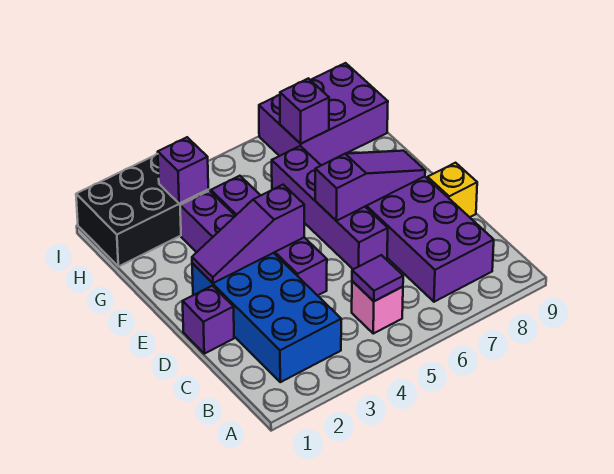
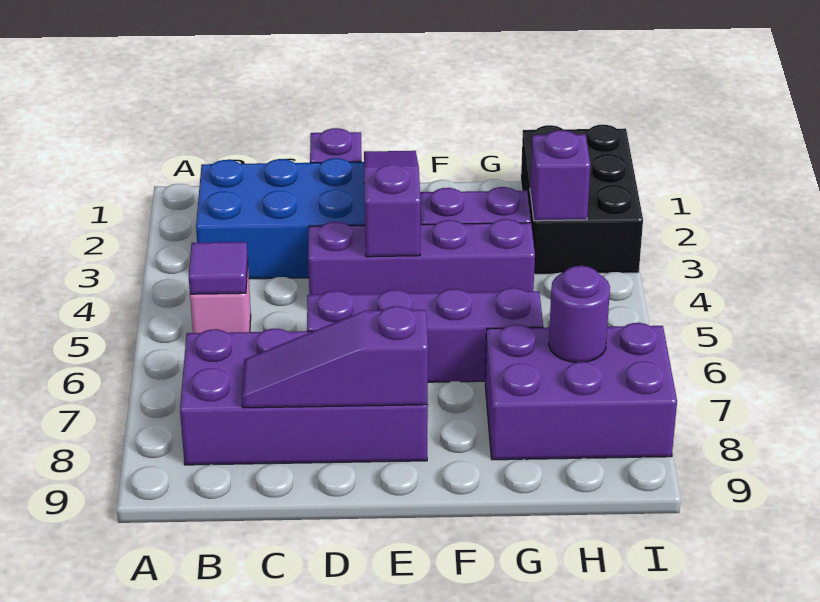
yellow 1x1 brick [428,163,477,217] -> none
purple 1x3 slope [315,151,425,221] -> purple 1x3 slope turned to [242,306,428,408]
purple 2x3 brick [259,63,388,165] -> purple 2x3 brick turned to [485,323,677,460]
purple 1x1 brick [280,78,329,144] -> purple 1x1 round brick [549,266,610,362]

